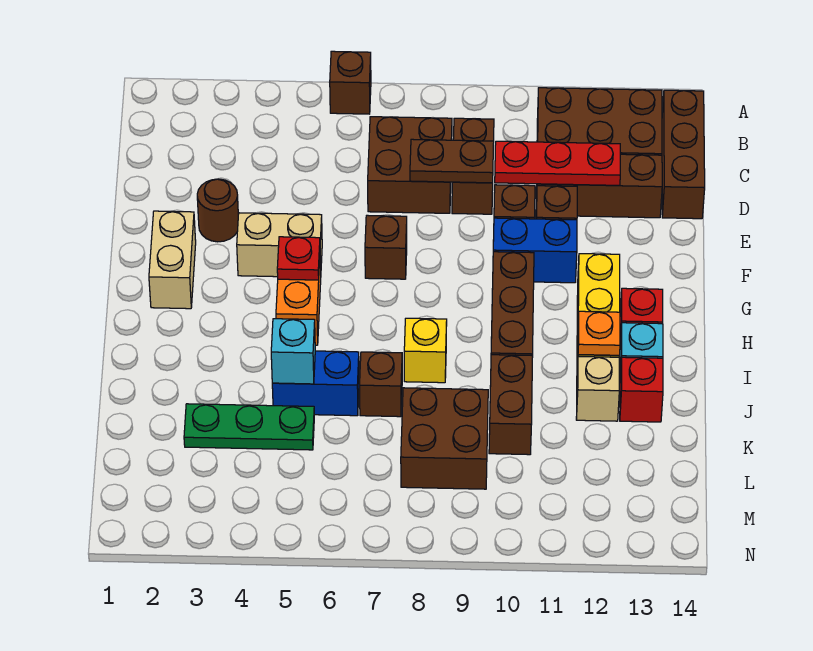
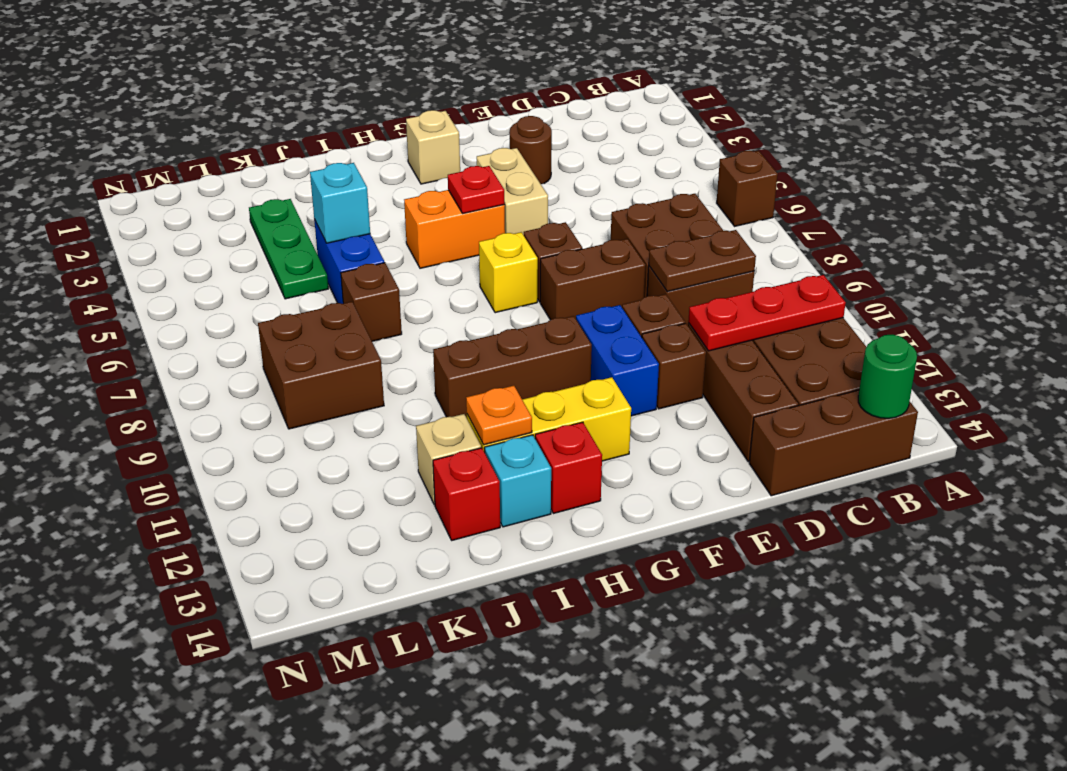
none -> green 1x1 round brick [858,334,917,418]
brown 1x2 plate [410,139,494,183] -> brown 1x2 plate turned to [649,230,756,292]
red 1x3 plate [495,141,620,185] -> red 1x3 plate turned to [688,275,846,351]
tan 1x2 brick [149,211,196,309] -> tan 1x1 brick [406,110,460,184]
yellow 1x1 brick [404,318,447,383] -> yellow 1x1 brick moved to [479,232,538,313]
brown 1x2 brick [489,355,533,455] -> brown 1x2 brick moved to [540,239,645,320]

